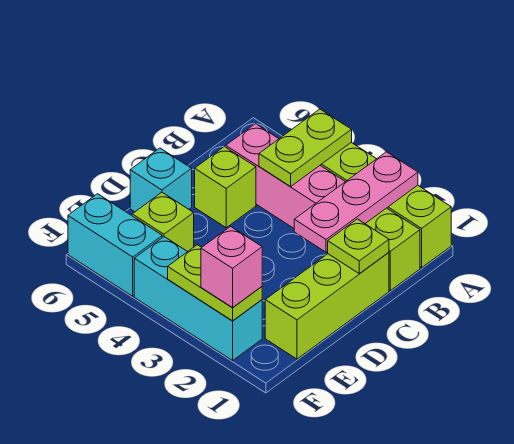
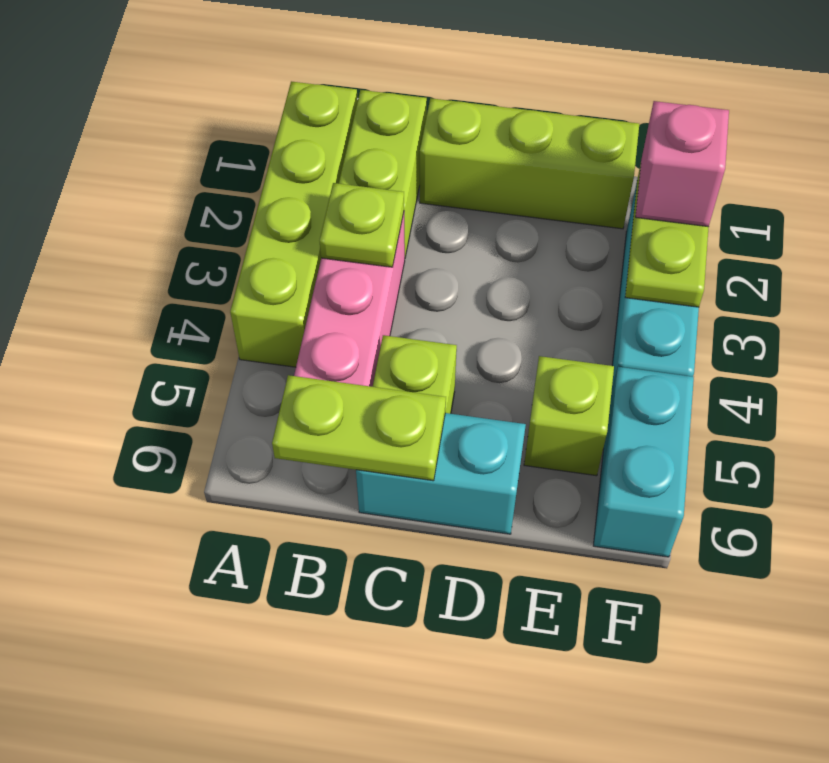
pink 1x3 plate [294,152,418,252] -> none
lime 1x2 plate [259,109,352,187] -> lime 1x2 plate moved to [272,375,446,481]
lime 1x1 plate [328,219,389,273] -> lime 1x1 plate moved to [320,183,404,267]
cyan 1x1 brick [130,148,192,212] -> cyan 1x2 brick [356,413,526,534]

